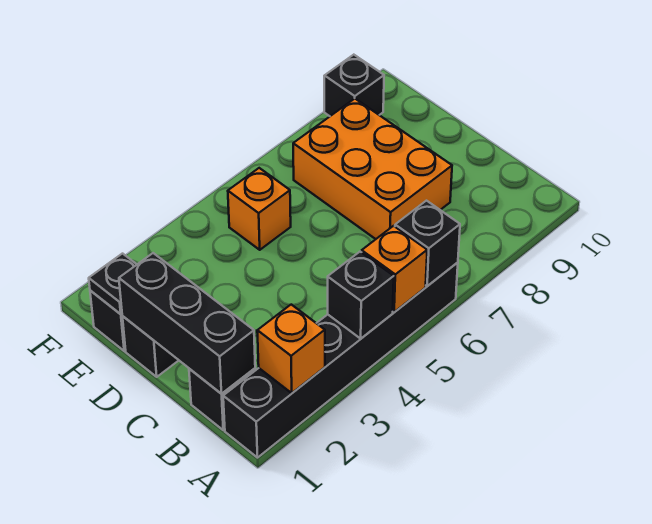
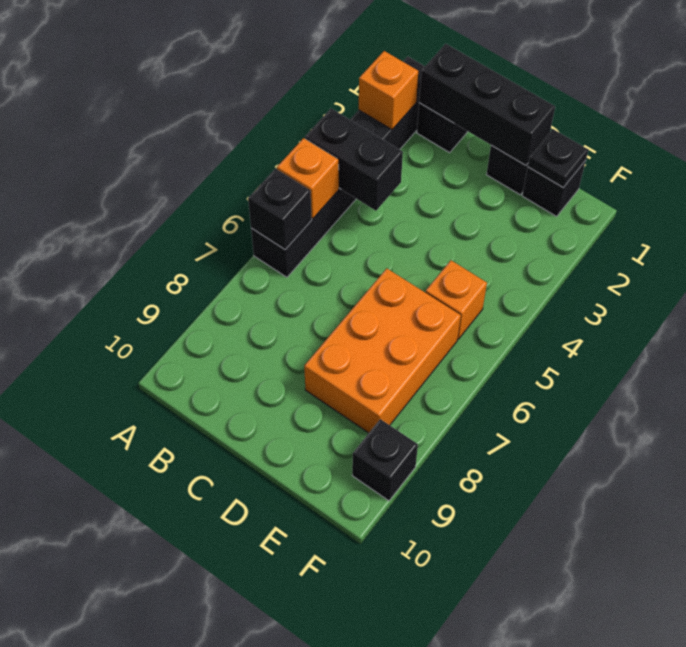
black 1x1 brick [328,252,394,339] -> black 1x2 brick [305,108,403,211]
orange 2x3 brick [293,99,452,239] -> orange 2x3 brick turned to [304,268,461,433]

